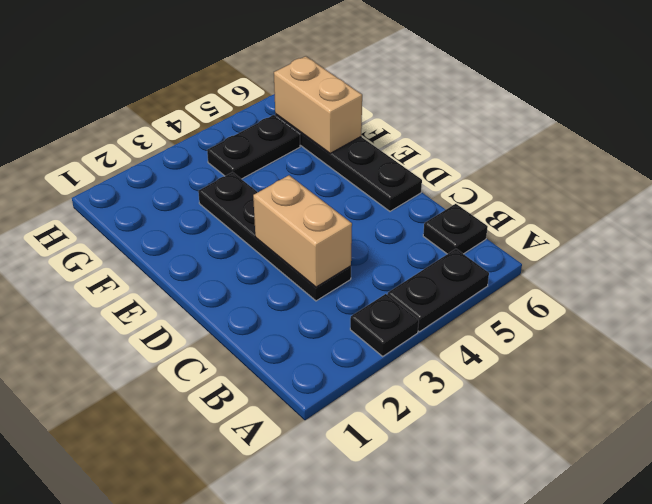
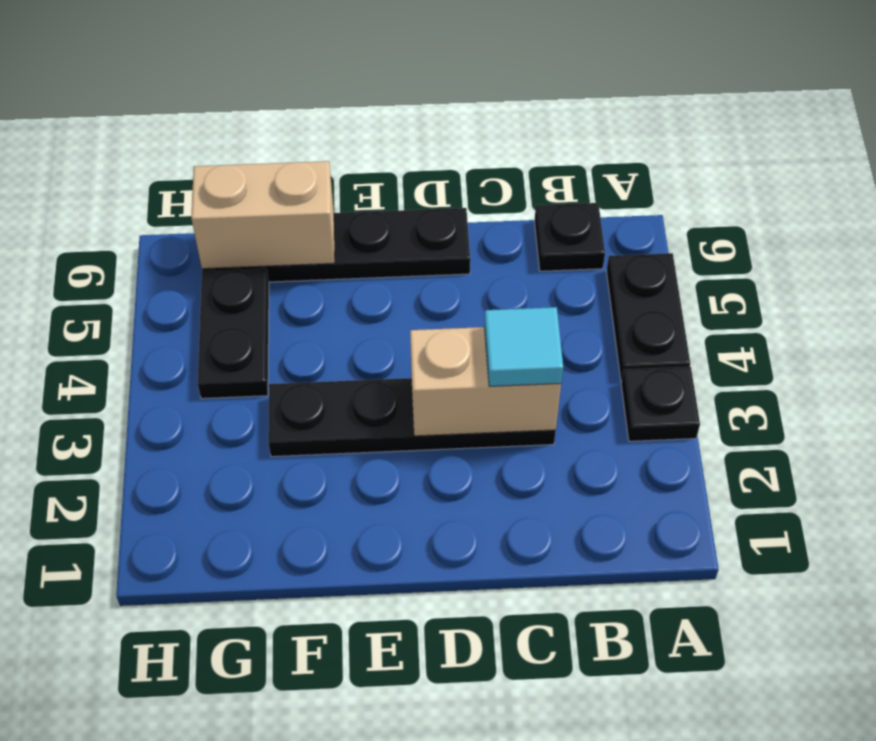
none -> cyan 1x1 tile [484,307,563,386]

